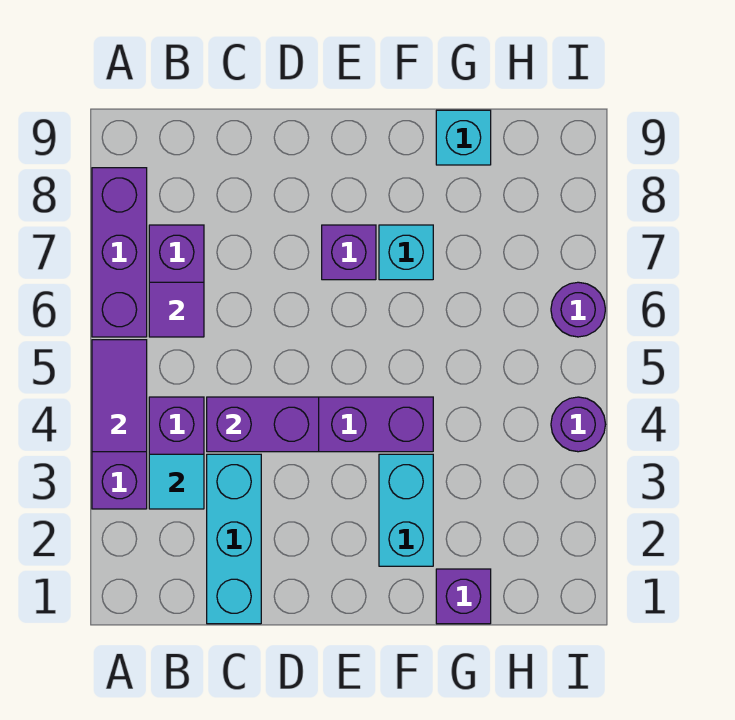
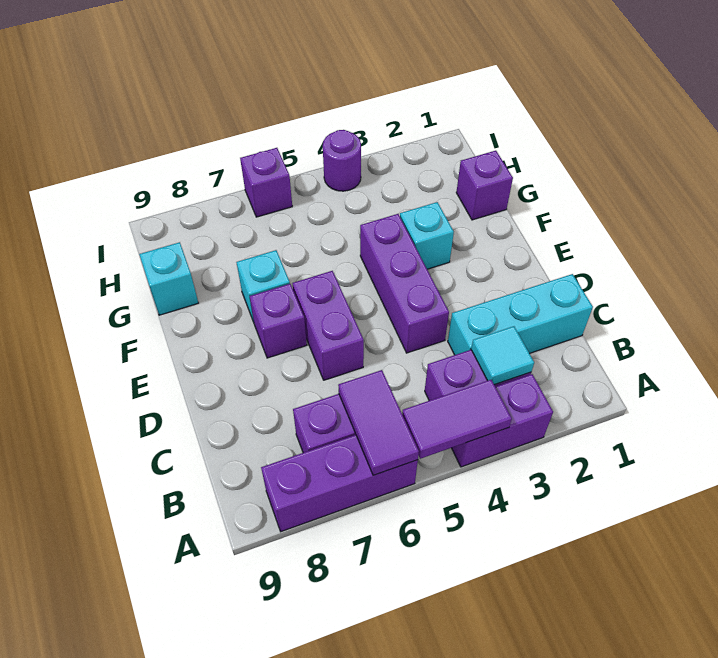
purple 1x1 tile [149,282,204,337] -> purple 1x2 tile [338,370,419,475]
purple 1x2 brick [207,397,319,452] -> purple 1x2 brick moved to [293,271,364,380]
cyan 1x2 brick [379,454,433,566] -> cyan 1x1 brick [400,202,454,269]
purple 1x1 round brick [551,282,605,337] -> purple 1x1 brick [240,148,292,217]

